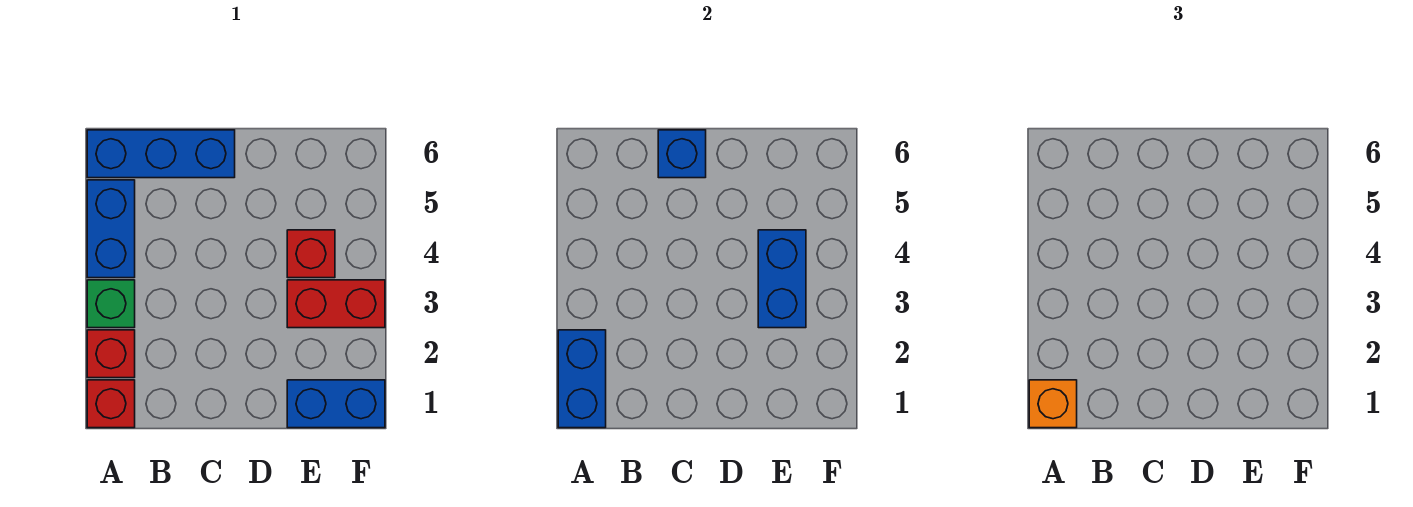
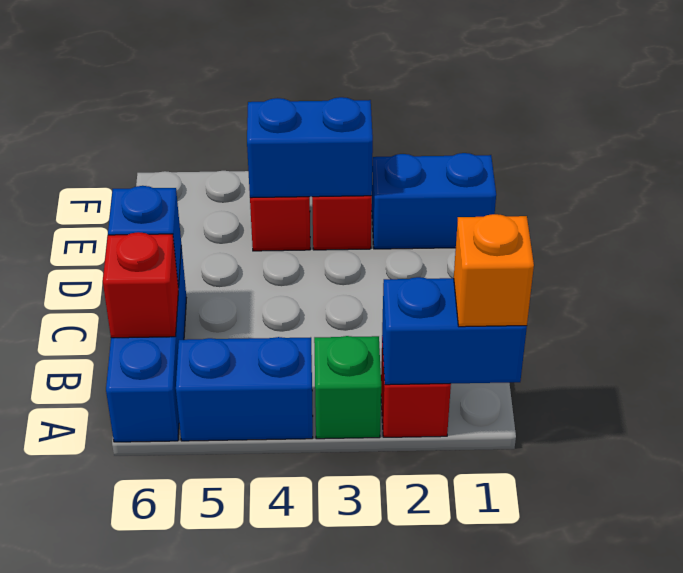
red 1x1 brick [87,380,135,428] -> red 1x1 brick moved to [103,232,178,338]
blue 1x2 brick [287,380,385,428] -> blue 1x2 brick turned to [372,153,496,249]

